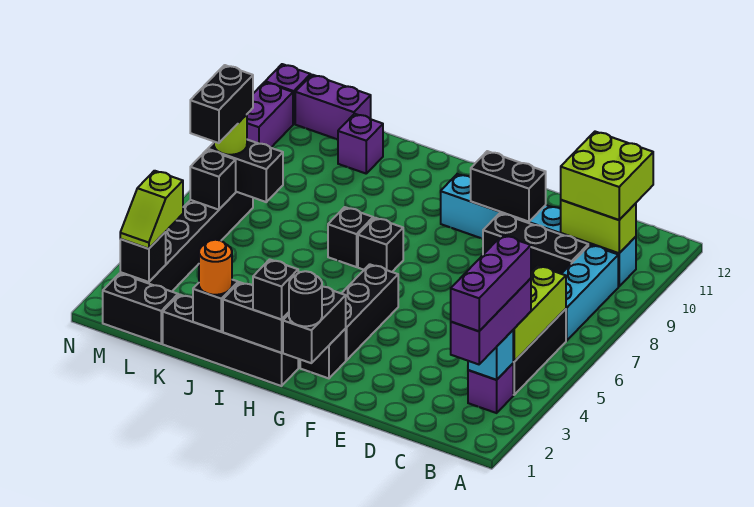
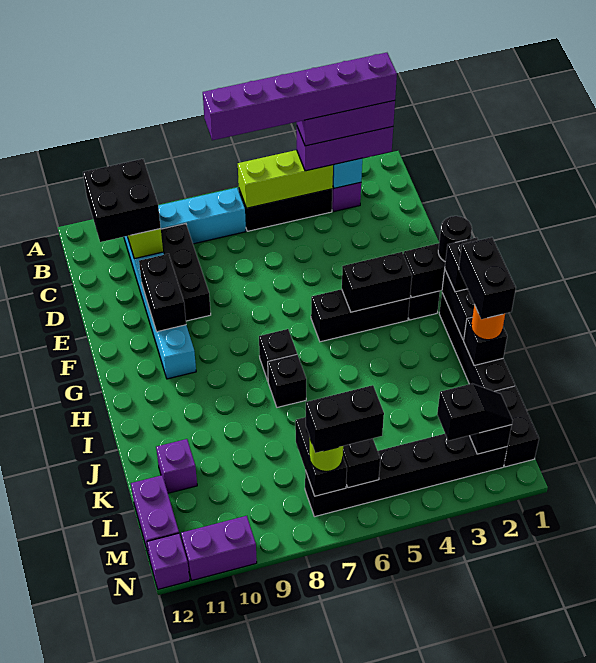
none -> purple 1x6 brick [203,53,397,140]
lime 2x2 brick [561,132,653,220] -> black 2x2 brick [83,159,161,242]
none -> black 1x2 brick [342,252,412,312]
none -> black 1x2 brick [459,237,516,319]
lime 1x2 slope [120,171,183,249] -> black 1x2 slope [437,384,513,441]

